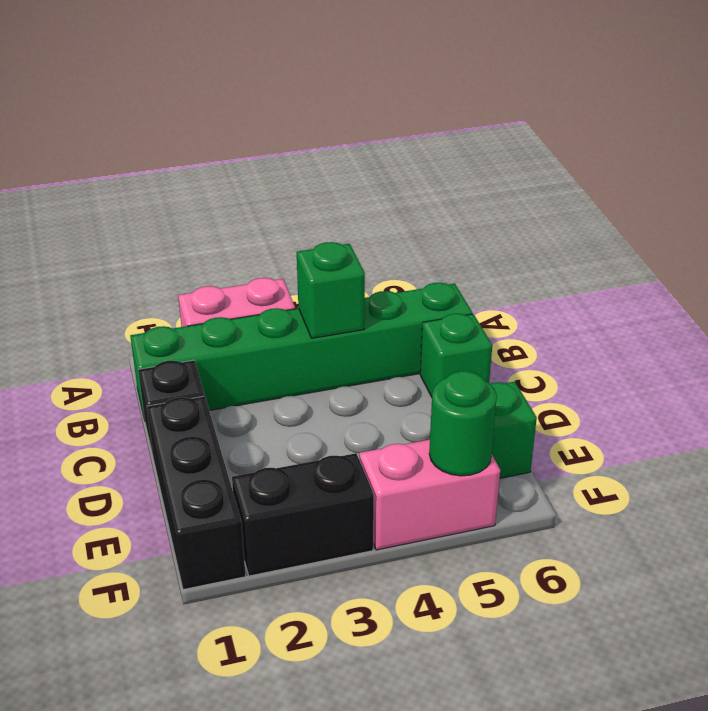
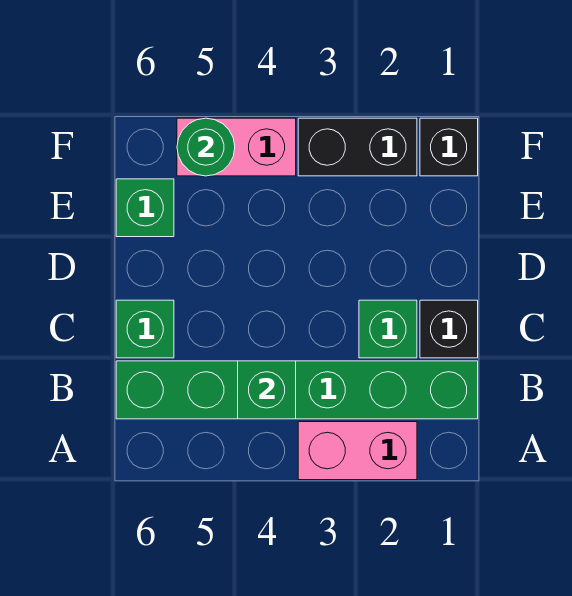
none -> green 1x1 brick [359,300,417,358]
black 1x3 brick [147,396,246,590] -> black 1x1 brick [420,118,478,176]

